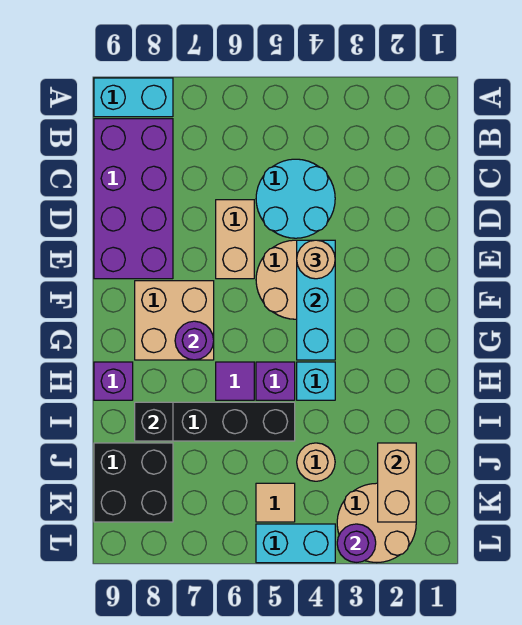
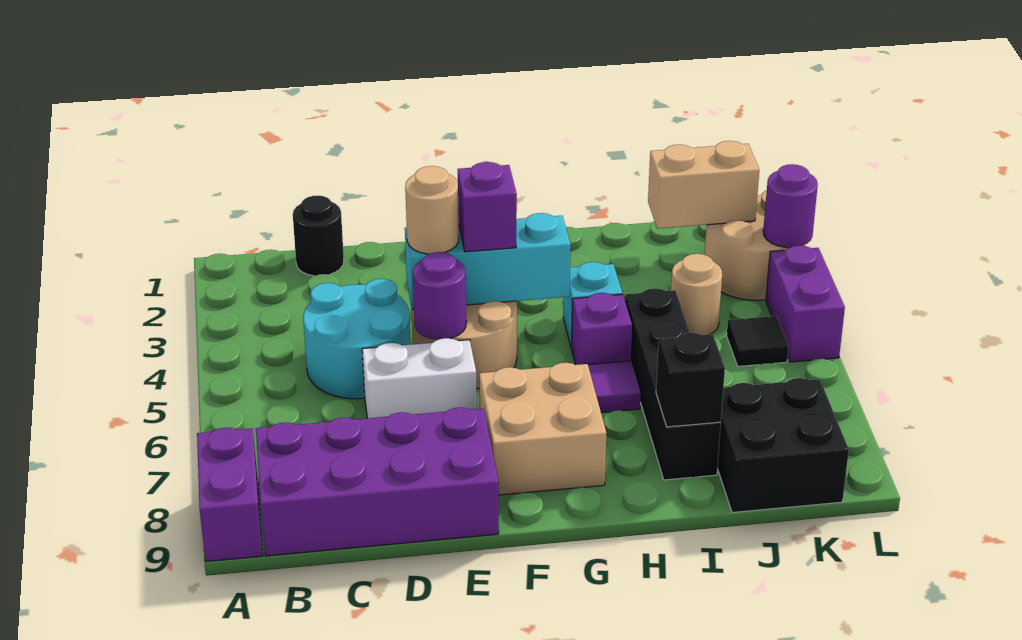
cyan 1x2 brick [94,78,173,117] -> purple 1x2 brick [197,428,263,561]
none -> black 1x1 round brick [293,195,344,276]
tan 1x2 brick [216,200,254,279] -> white 1x2 brick [362,338,477,418]
purple 1x1 round brick [175,321,214,360] -> purple 1x1 round brick moved to [413,252,466,340]
purple 1x1 brick [94,362,133,400] -> purple 1x1 brick moved to [458,162,517,252]
tan 1x1 tile [256,483,295,522] -> black 1x1 tile [727,316,789,366]
cyan 1x2 brick [256,524,335,563] -> purple 1x2 brick [766,246,845,362]

